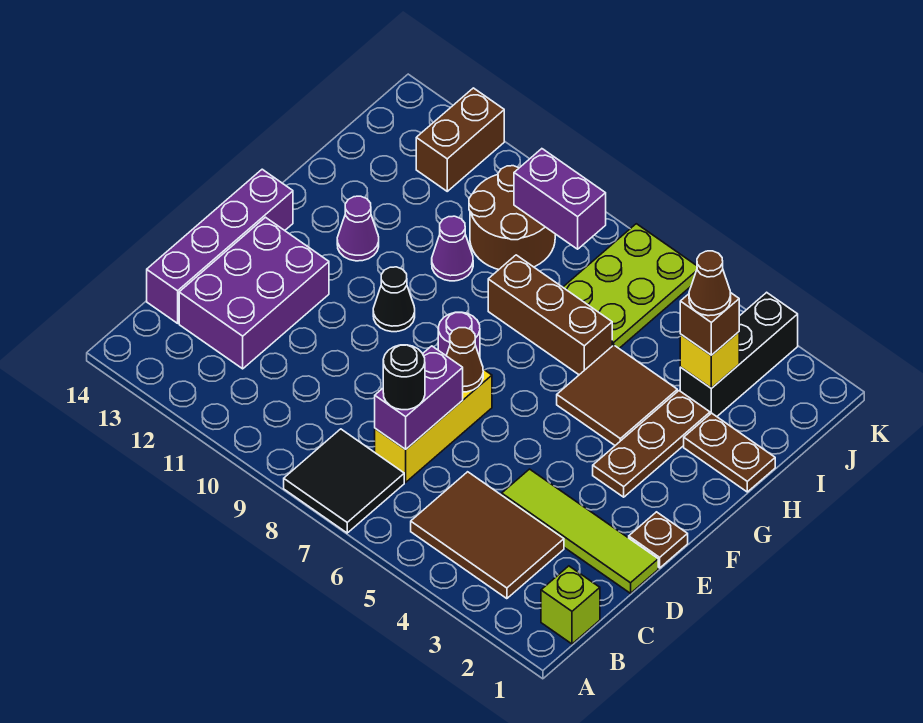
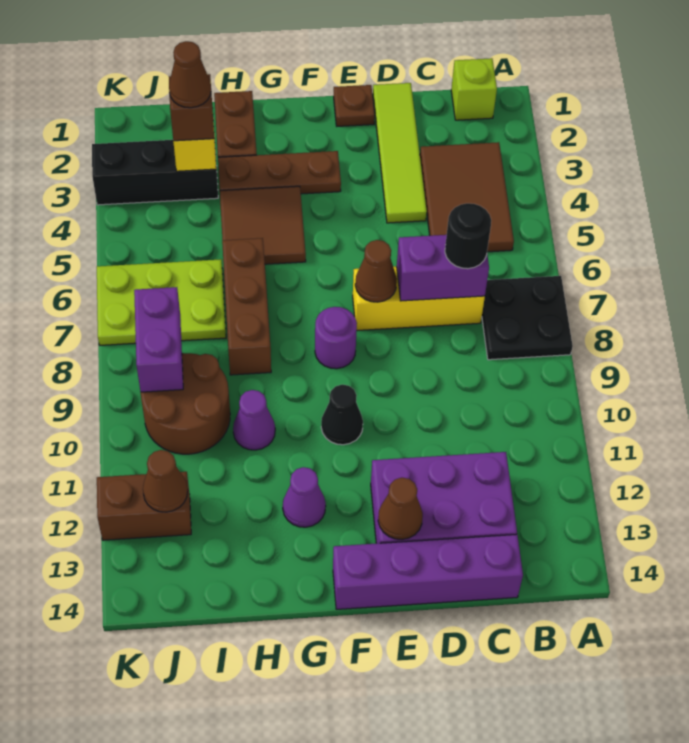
black 2x2 tile [284,429,404,533] -> black 2x2 plate [482,276,573,360]
none -> brown 1x1 cone [378,478,423,540]
none -> brown 1x1 cone [143,450,188,512]

